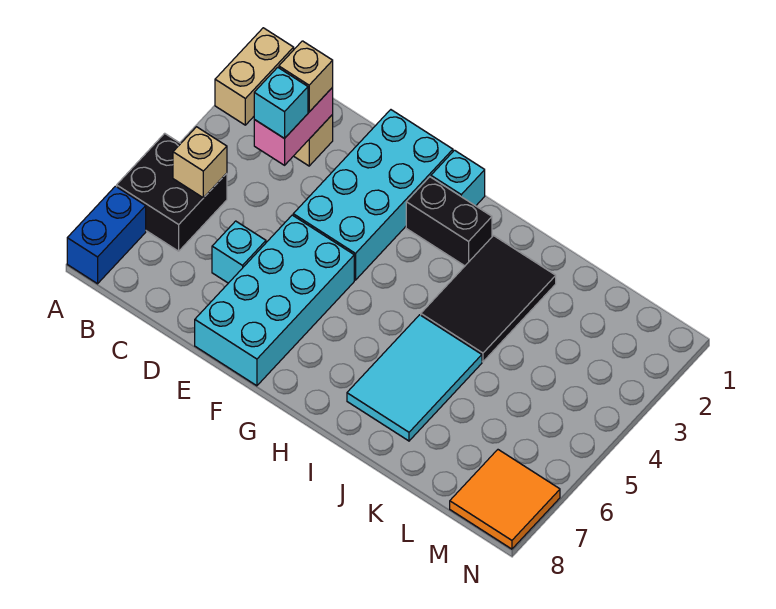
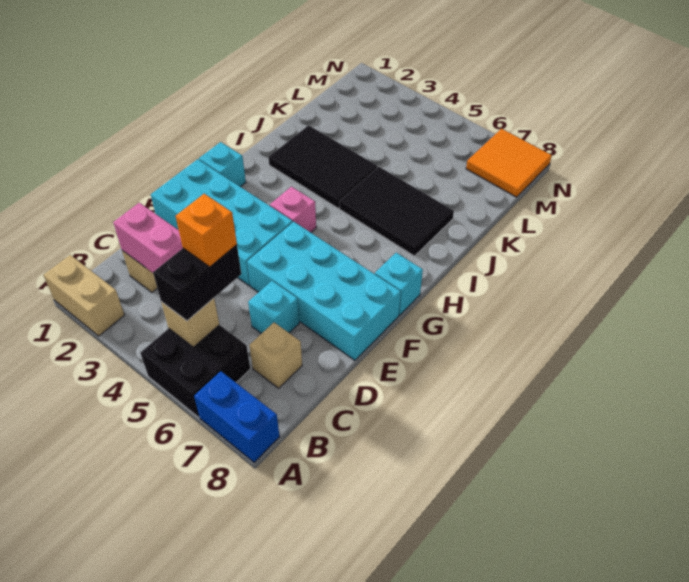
tan 1x1 brick [279,41,333,112] -> tan 1x1 brick moved to [249,323,302,388]
cyan 1x1 brick [254,67,308,139] -> cyan 1x1 brick moved to [375,253,423,315]
none -> orange 1x1 brick [176,194,237,267]
black 1x2 brick [406,177,492,266] -> black 1x2 brick moved to [153,245,241,321]
none -> pink 1x1 brick [270,187,316,232]
cyan 2x3 tile [347,315,482,441] -> black 2x3 tile [339,167,454,256]

